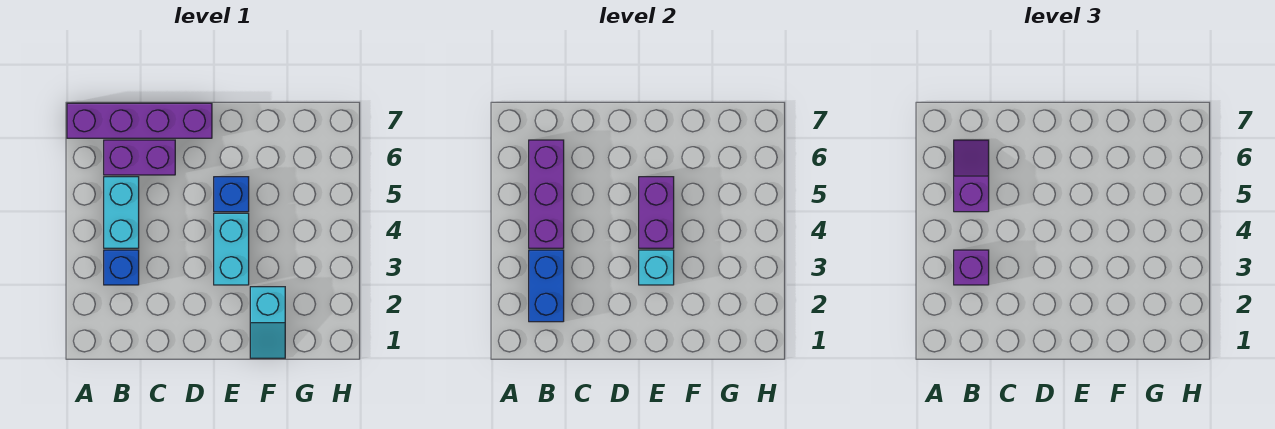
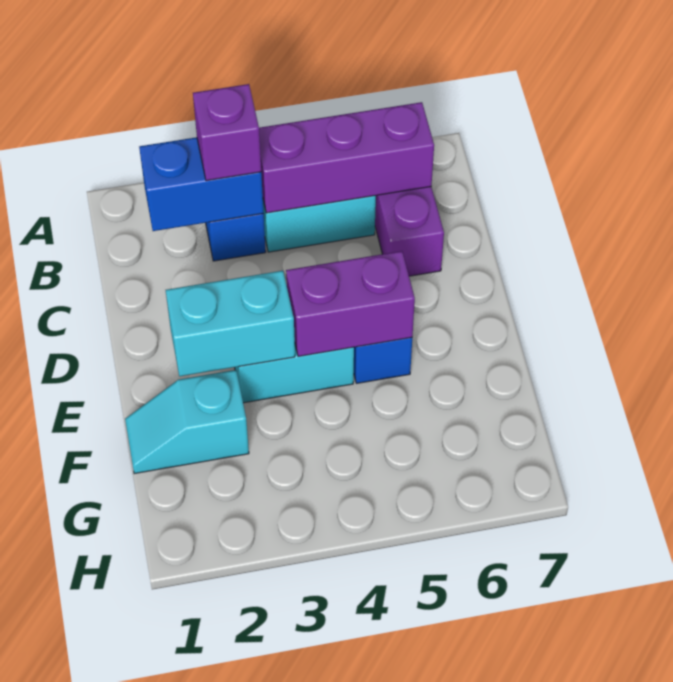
purple 1x4 brick [67,103,212,138] -> none
purple 1x2 slope [954,140,989,212] -> none
cyan 1x1 brick [639,250,674,285] -> cyan 1x2 brick [166,271,295,376]

